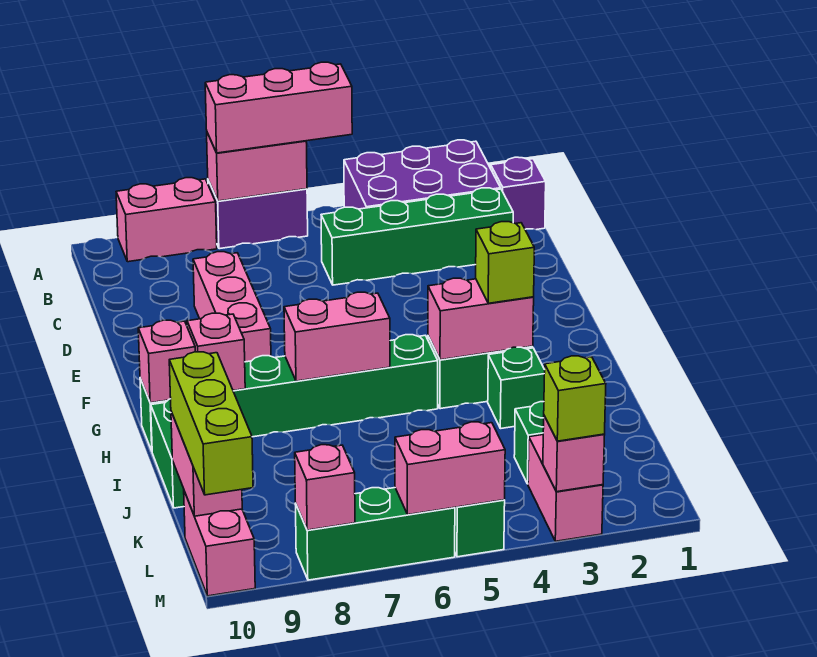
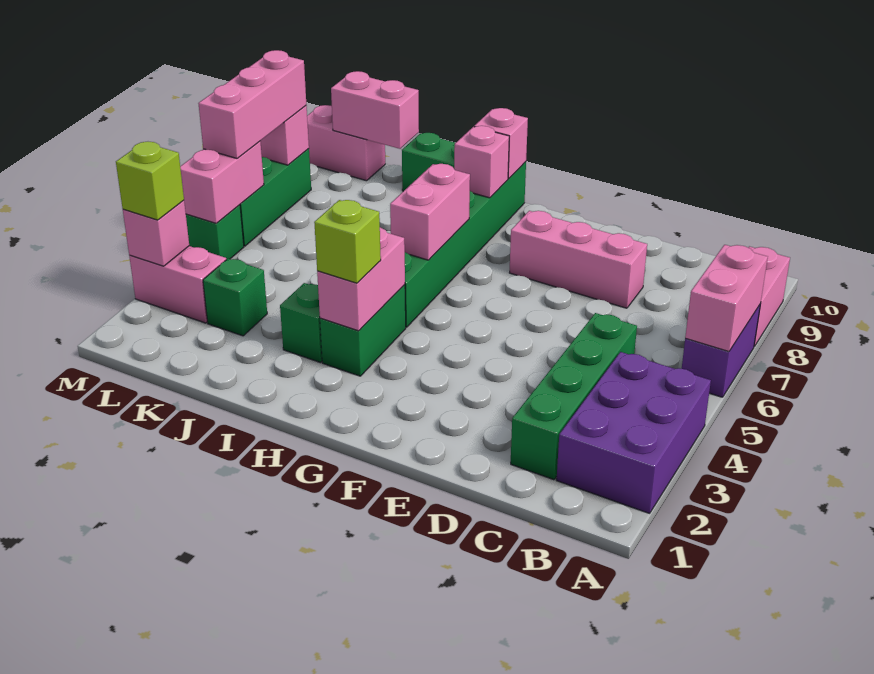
pink 1x3 brick [205,62,352,153] -> pink 1x3 brick moved to [198,50,306,158]
purple 1x1 brick [491,157,546,230] -> none
lime 1x3 brick [169,352,253,495] -> none

